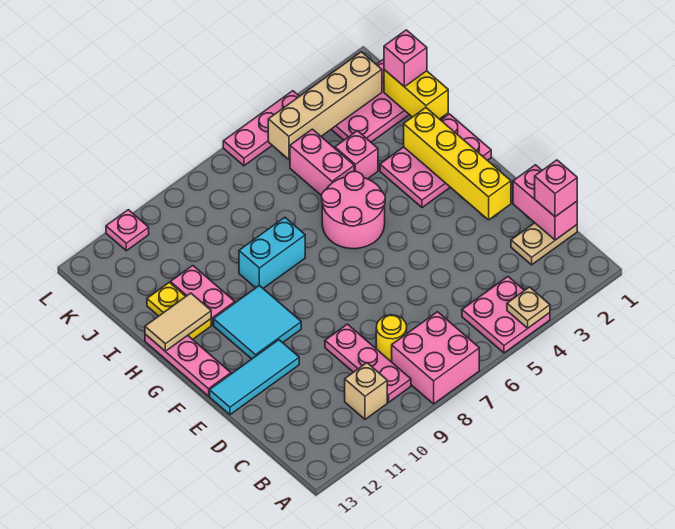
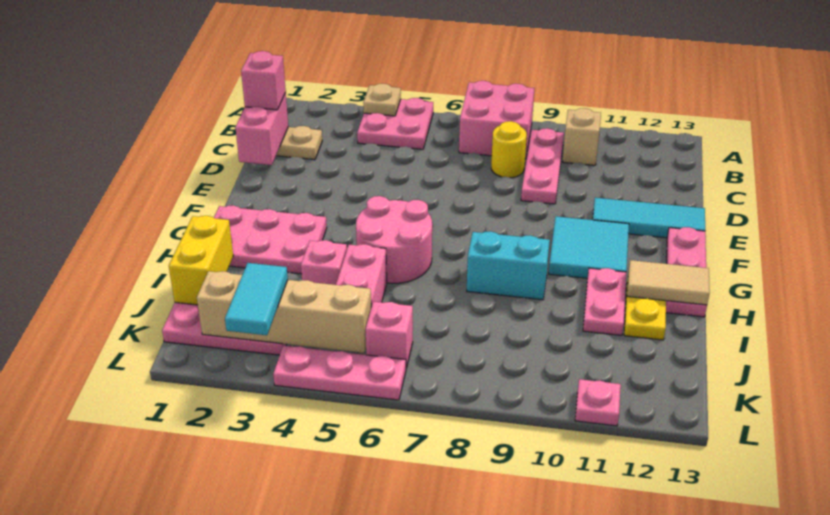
yellow 1x4 brick [404,108,511,220] -> none
pink 1x1 brick [384,30,427,87] -> pink 1x1 brick moved to [366,302,413,368]
none -> cyan 1x2 tile [225,263,288,335]

